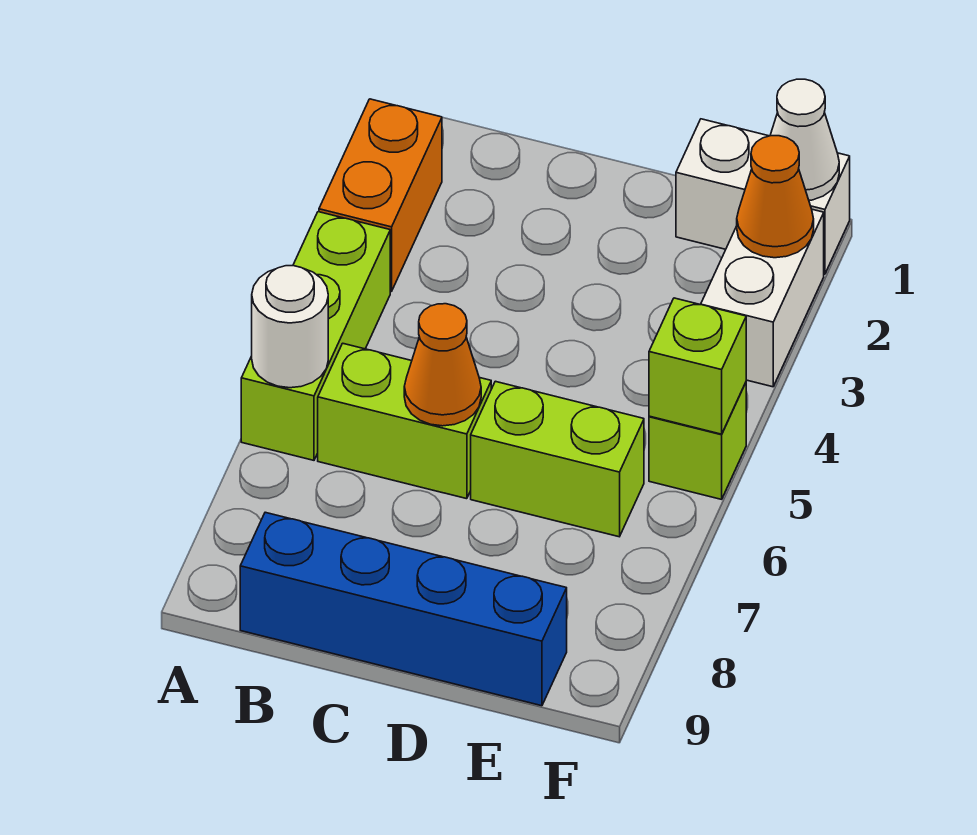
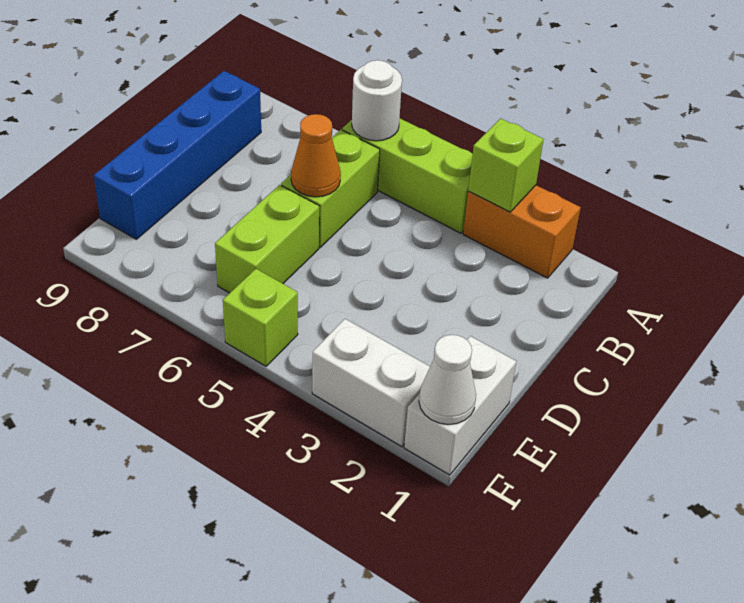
orange 1x1 cone [737,136,814,258] -> none
lime 1x1 brick [649,298,746,434] -> lime 1x1 brick moved to [468,118,544,212]

